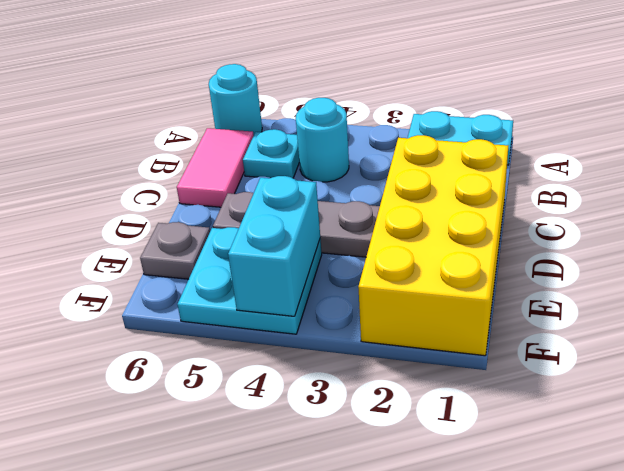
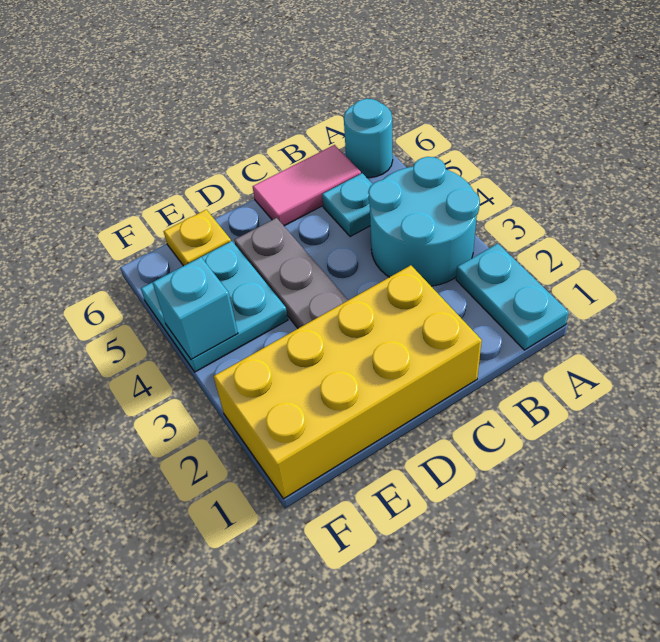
cyan 1x1 round brick [296,98,349,182] -> cyan 2x2 round brick [368,157,480,286]
cyan 1x2 brick [228,176,320,316] -> cyan 1x1 brick [152,257,238,359]
grey 1x1 plate [140,222,210,279] -> yellow 1x1 plate [164,210,231,266]

